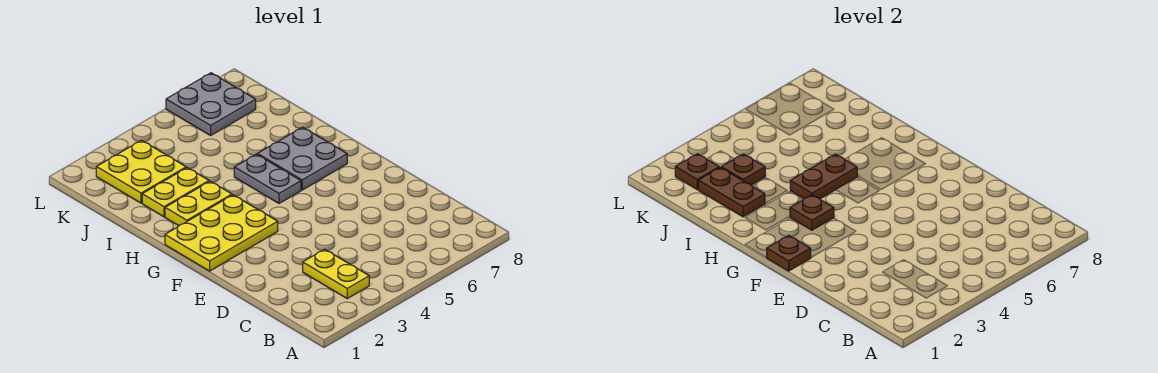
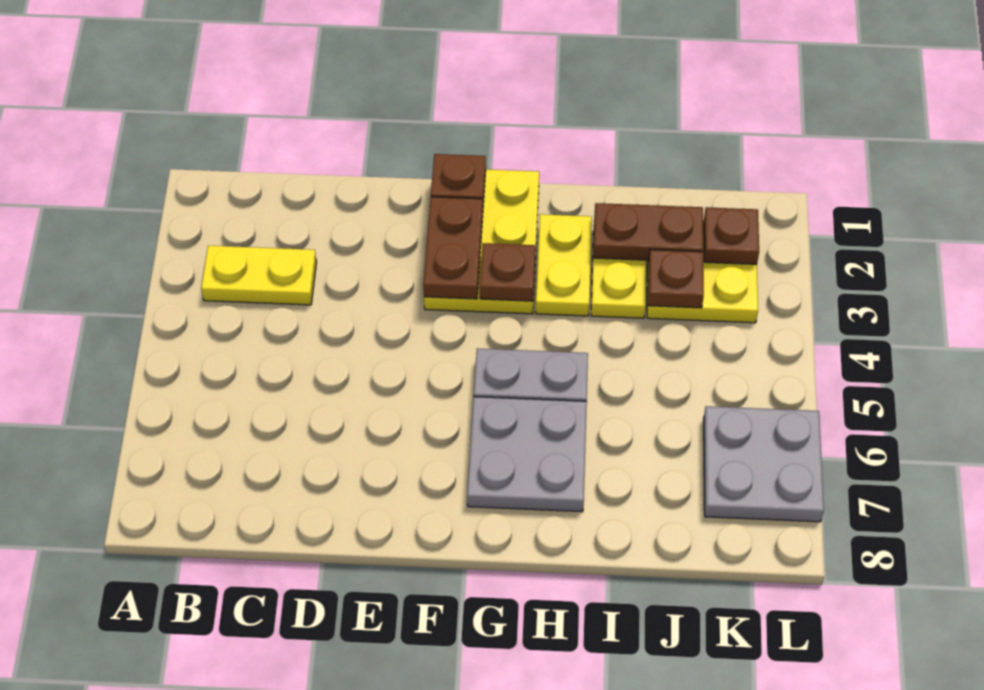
brown 1x2 plate [790,154,857,199] -> brown 1x2 plate moved to [423,197,483,299]

